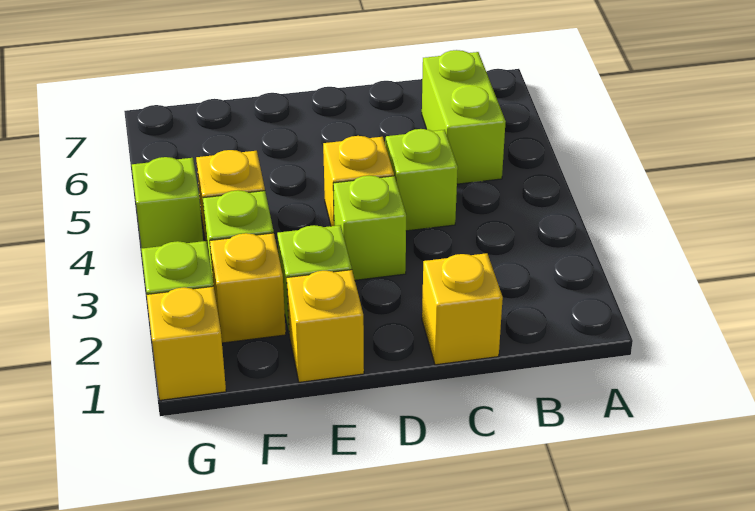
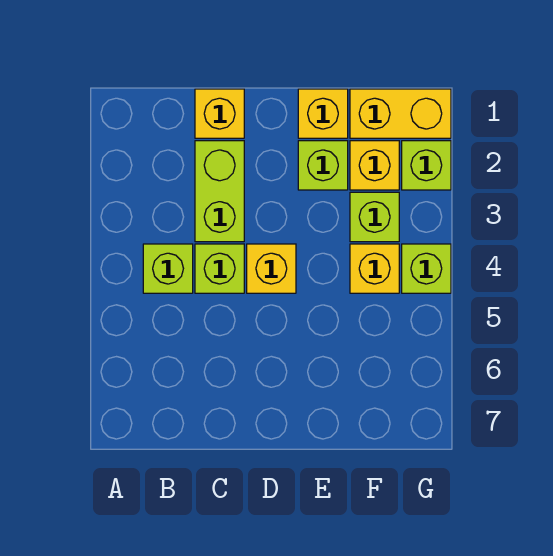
lime 1x2 brick [422,50,506,184] -> lime 1x2 brick moved to [195,141,244,242]
lime 1x1 brick [333,175,406,280] -> lime 1x1 brick moved to [143,244,193,293]
yellow 1x1 brick [147,286,226,400] -> yellow 1x2 brick [350,89,451,138]

